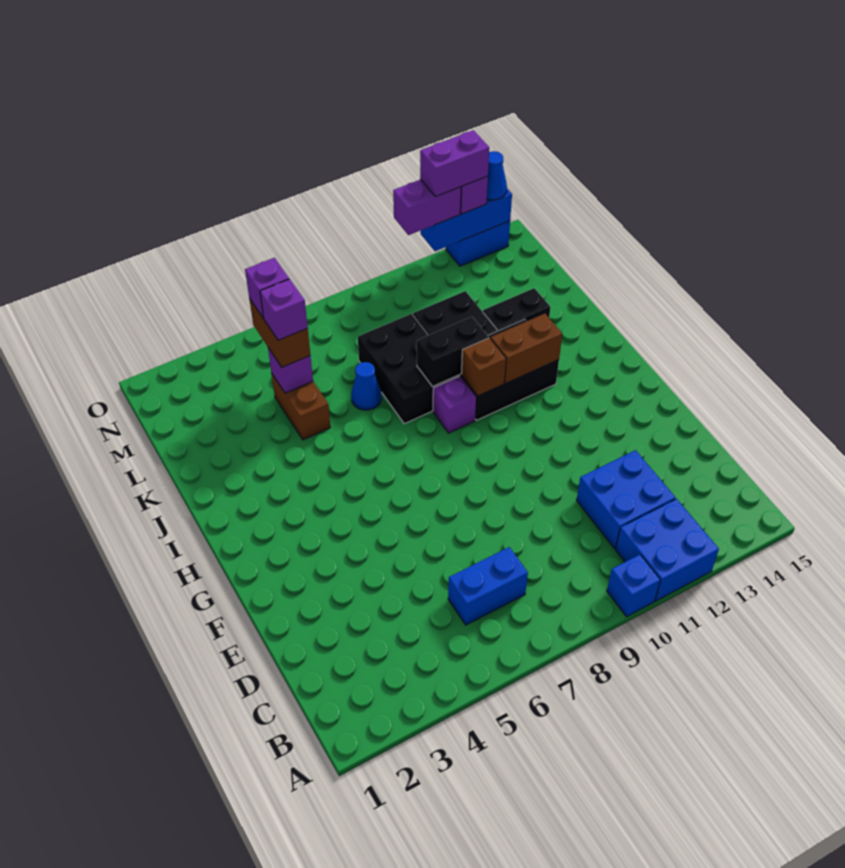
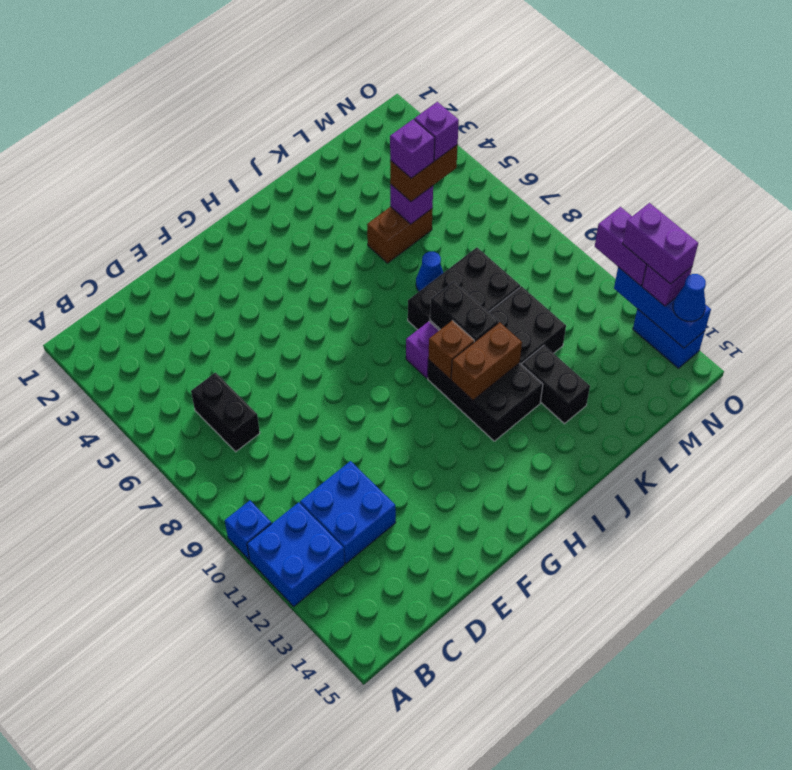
blue 1x2 brick [448,547,528,625] -> black 1x2 brick [191,373,260,452]
brown 1x2 brick [491,314,562,383] -> brown 1x2 brick turned to [451,322,522,400]

